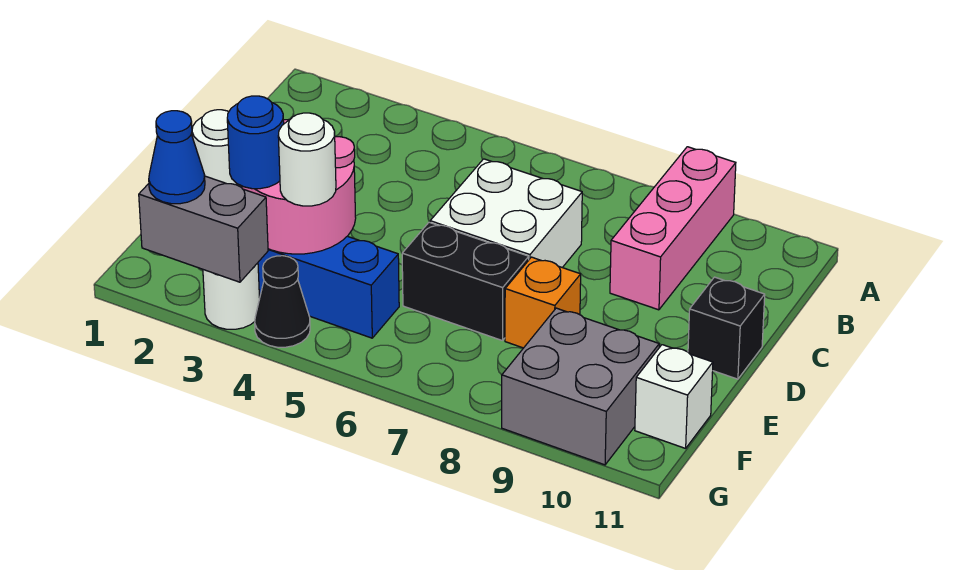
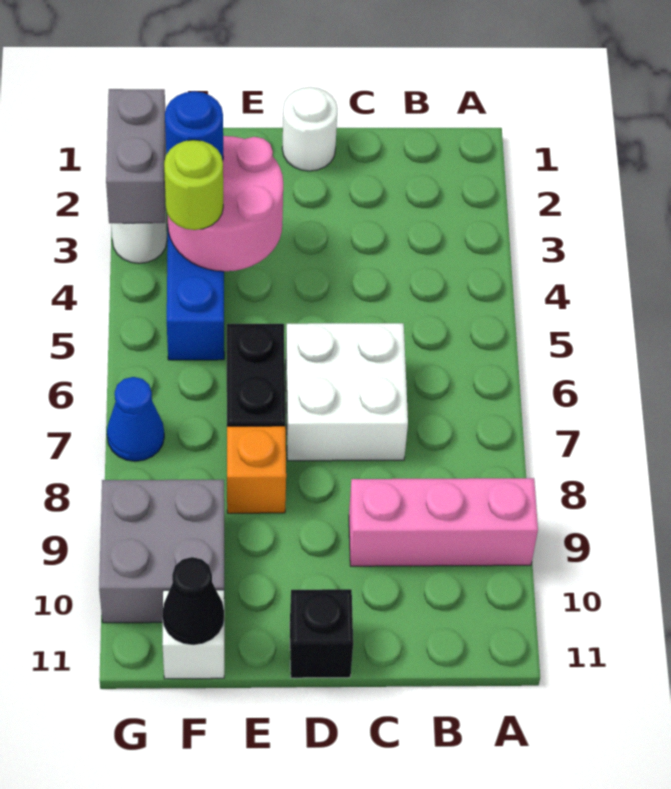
white 1x1 round brick [278,113,336,206] -> lime 1x1 round brick [164,140,223,230]
blue 1x1 cone [149,111,205,204] -> blue 1x1 cone moved to [107,377,164,461]
black 1x1 cone [255,256,310,347] -> black 1x1 cone moved to [163,557,224,645]

